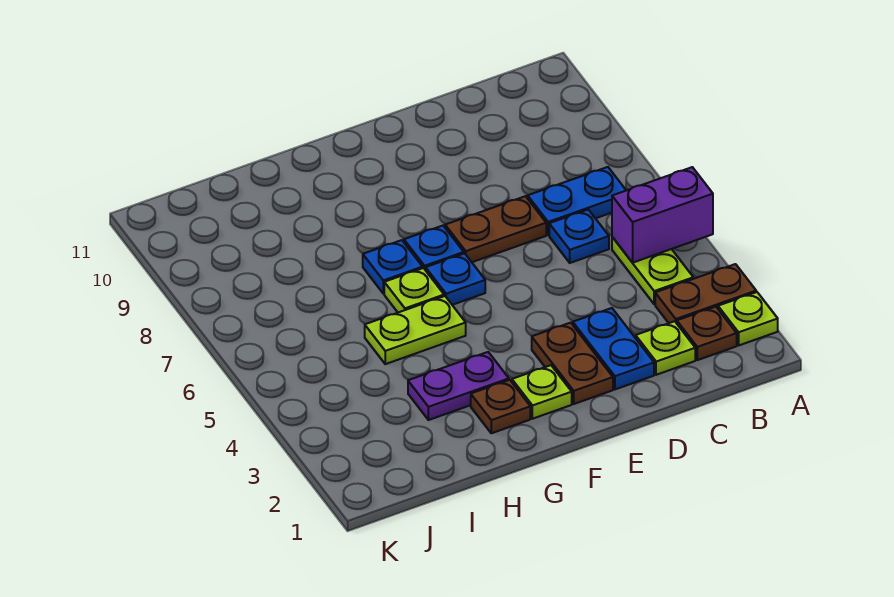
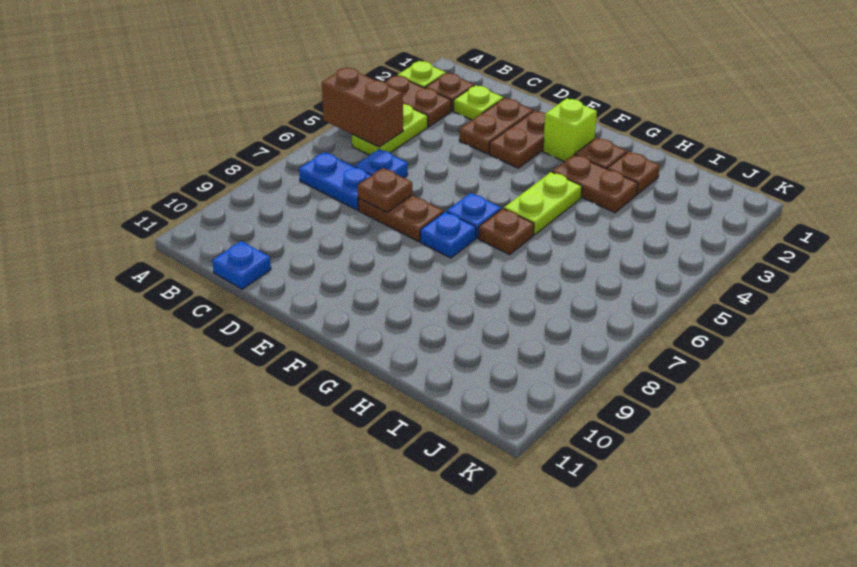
purple 1x2 brick [612,167,713,263] -> brown 1x2 brick [322,67,403,147]
blue 1x2 plate [573,308,654,389] -> brown 1x2 plate [459,98,533,154]
none -> brown 1x1 plate [358,168,412,212]
lime 1x1 plate [512,365,572,419] -> lime 1x1 brick [543,98,597,162]
purple 1x2 plate [408,352,509,420] -> brown 1x2 plate [552,155,638,213]
lime 1x2 plate [365,296,466,364] -> lime 1x2 plate turned to [504,172,582,235]
lime 1x1 plate [384,268,444,312] -> brown 1x1 plate [478,208,534,255]
blue 1x1 plate [363,240,423,294] -> blue 1x1 plate moved to [212,241,271,289]
none -> brown 1x1 plate [607,152,660,194]

